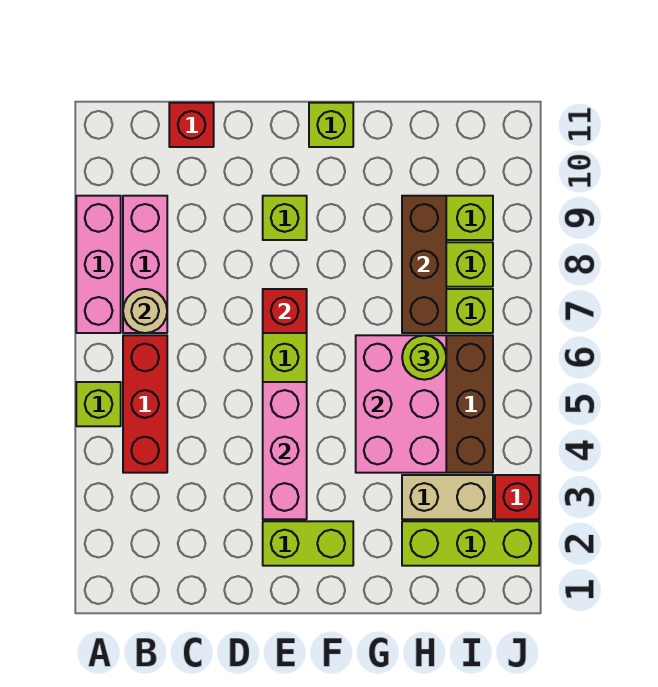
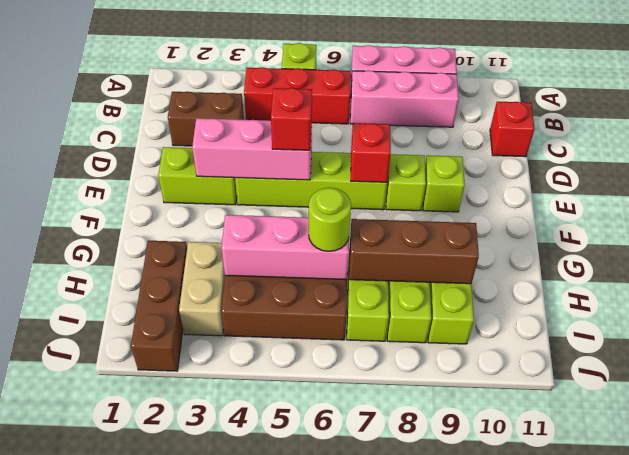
tan 1x1 round brick [123,289,167,333] -> none
none -> brown 1x2 brick [168,92,244,146]
lime 1x2 brick [263,521,353,566] -> lime 1x2 brick turned to [158,147,237,205]
lime 1x1 brick [309,103,353,147] -> lime 1x1 brick moved to [386,154,426,211]
pink 2x3 brick [356,335,446,473] -> pink 1x3 brick [222,215,349,280]
lime 1x3 brick [402,521,539,566] -> brown 1x3 brick [131,241,187,371]
red 1x1 brick [495,475,539,519] -> red 1x1 brick moved to [271,88,312,150]

